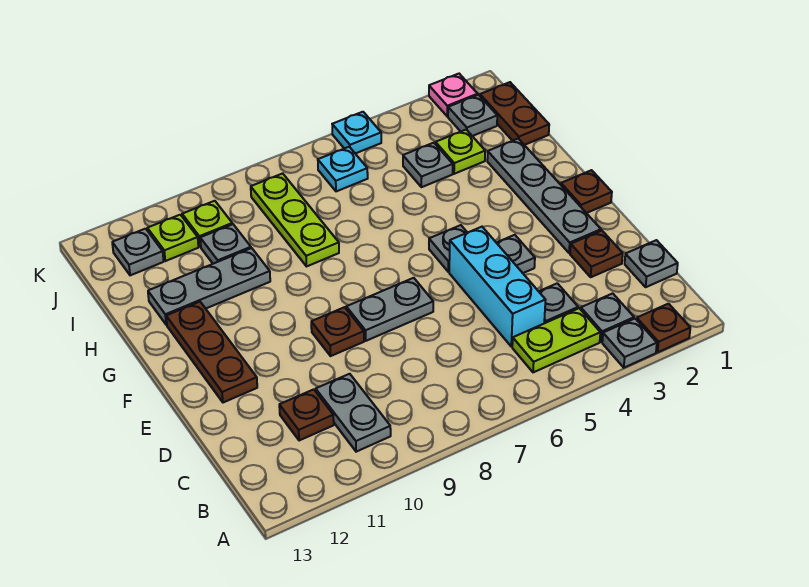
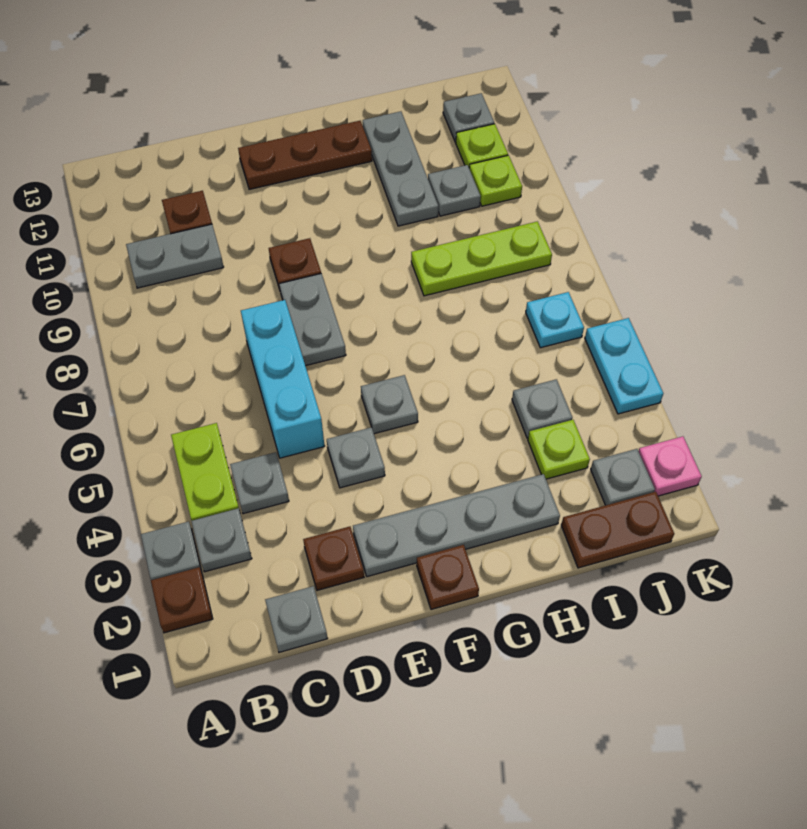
cyan 1x3 brick [449,227,545,347] -> cyan 1x3 brick turned to [241,300,325,458]
cyan 1x1 plate [332,112,381,154] -> cyan 1x2 plate [585,318,663,414]

